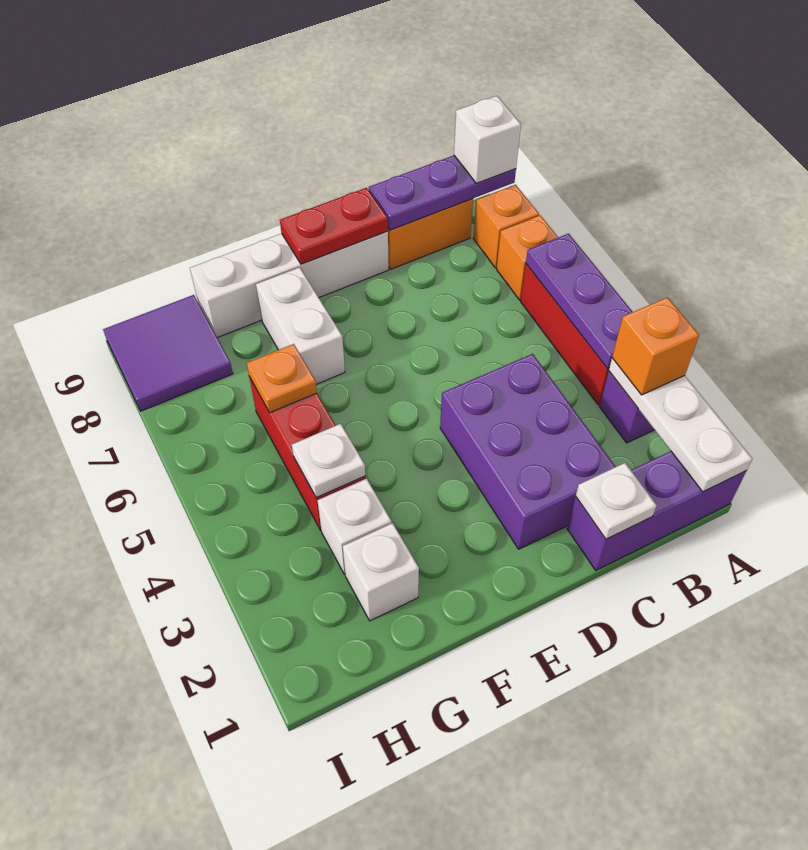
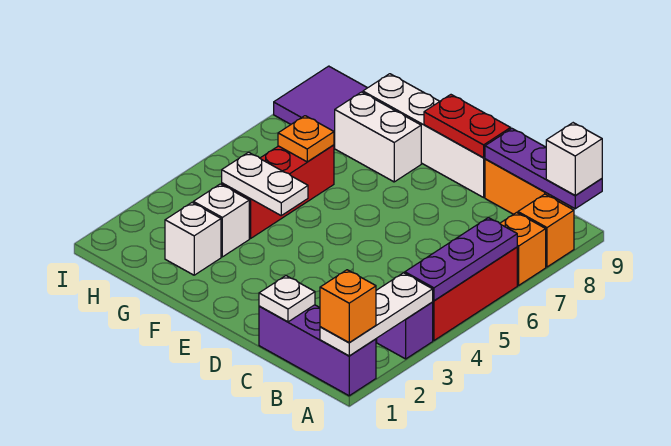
orange 1x1 brick [612,297,699,395] -> orange 1x1 brick moved to [320,270,376,343]
purple 2x3 brick [440,354,616,549] -> none
white 1x2 brick [256,267,345,384] -> white 1x2 brick turned to [335,92,421,182]
white 1x1 plate [292,424,365,498] -> white 1x2 plate [222,152,308,215]

